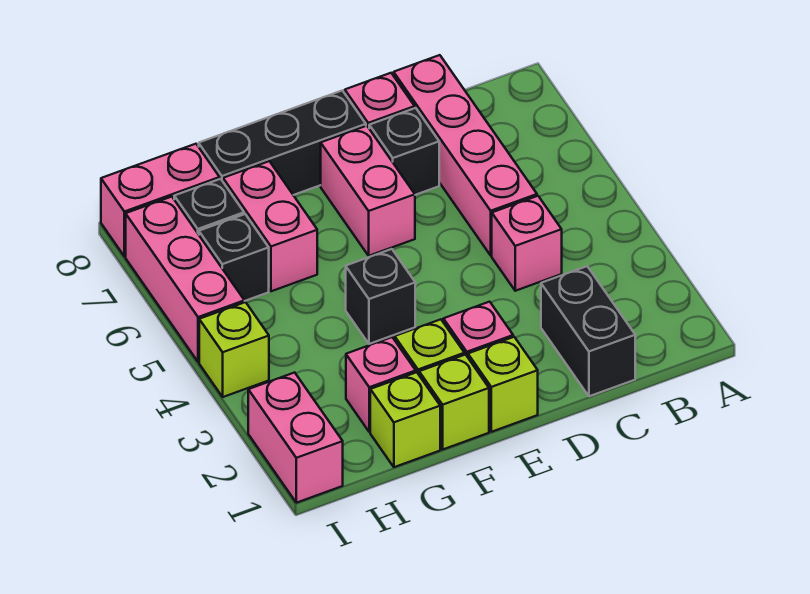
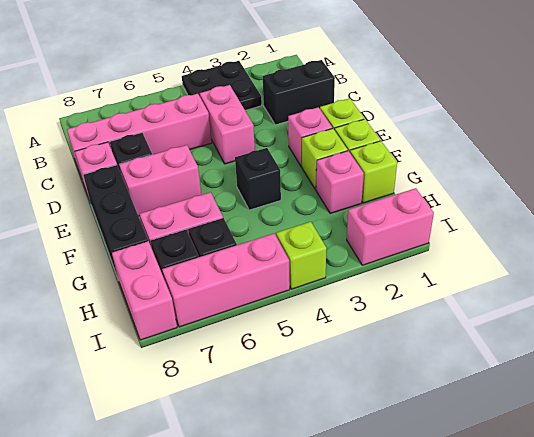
none -> black 2x2 plate [182,61,262,110]
pink 1x1 brick [492,196,562,291] -> pink 1x2 brick [200,85,255,164]

